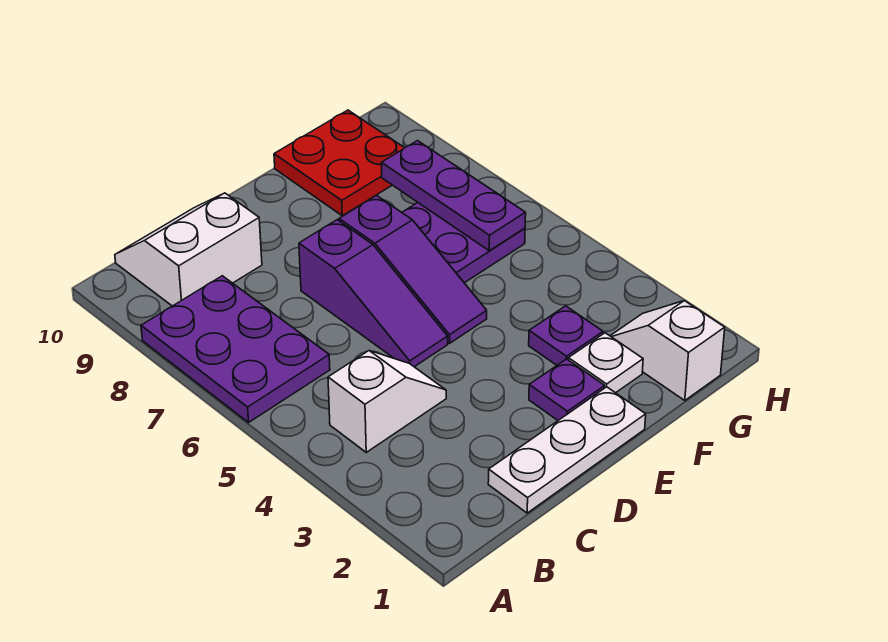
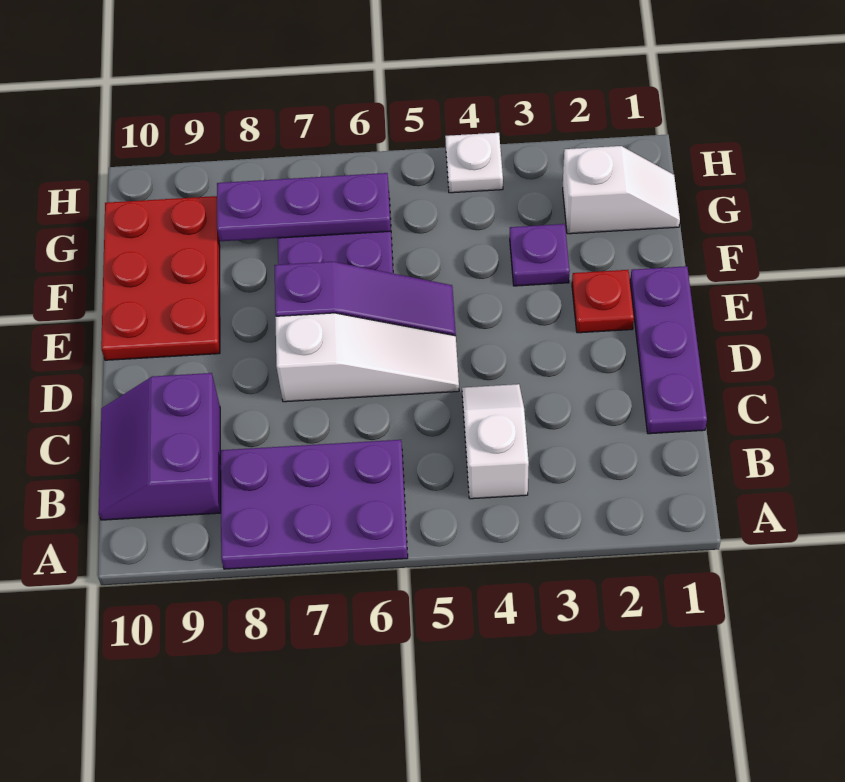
white 2x2 slope [115,193,262,306] -> purple 2x2 slope [99,373,221,520]
white 1x3 plate [488,387,646,513] -> purple 1x3 plate [630,266,707,434]
purple 1x3 slope [299,220,448,367] -> white 1x3 slope [275,313,459,402]
purple 1x1 plate [529,359,605,420] -> red 1x1 plate [572,270,634,333]
white 1x1 plate [568,333,643,393] -> white 1x1 plate moved to [445,133,503,193]
red 2x2 plate [274,110,404,216] -> red 2x3 plate [101,196,220,360]
white 1x2 slope [610,301,725,401] -> white 1x2 slope turned to [563,146,680,234]

